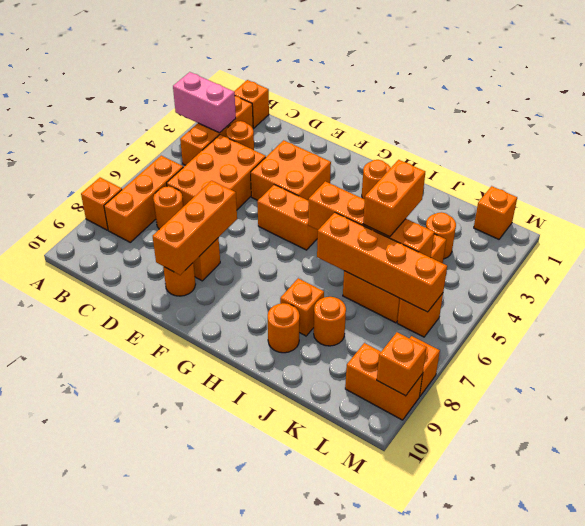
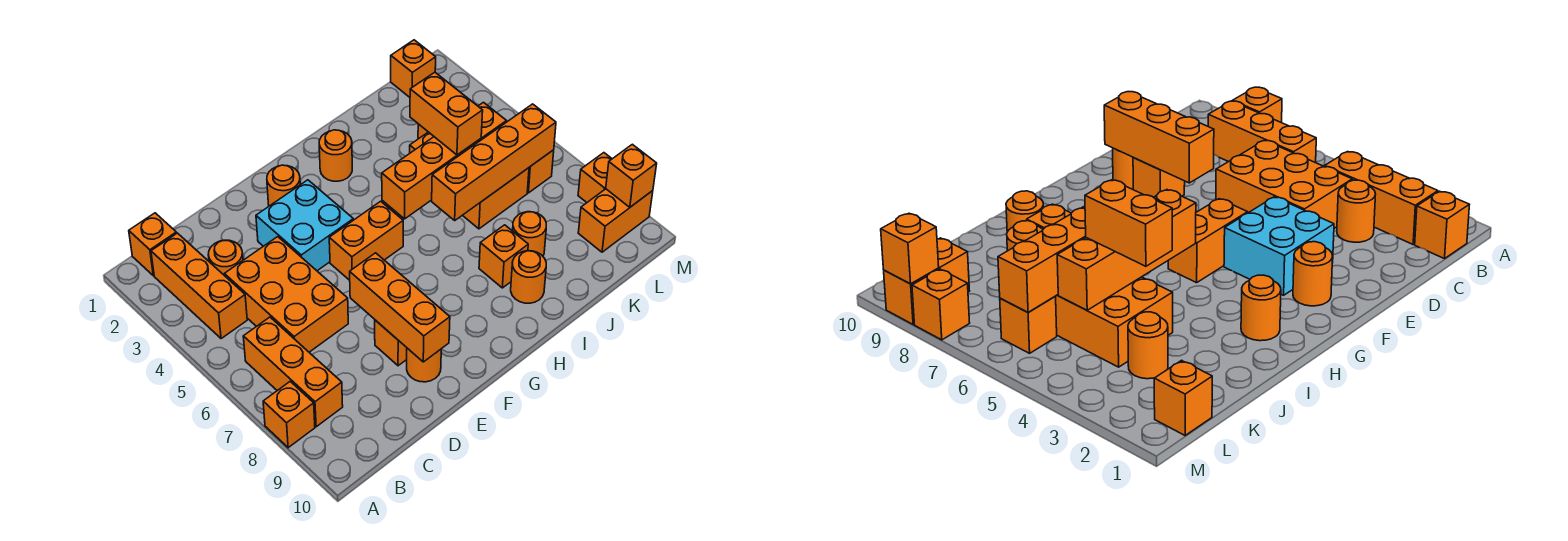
pink 1x2 brick [173,72,236,133] -> none
orange 1x1 round brick [153,186,183,229] -> orange 1x1 round brick moved to [267,165,301,206]
orange 2x2 brick [251,140,331,201] -> cyan 2x2 brick [256,180,353,271]

